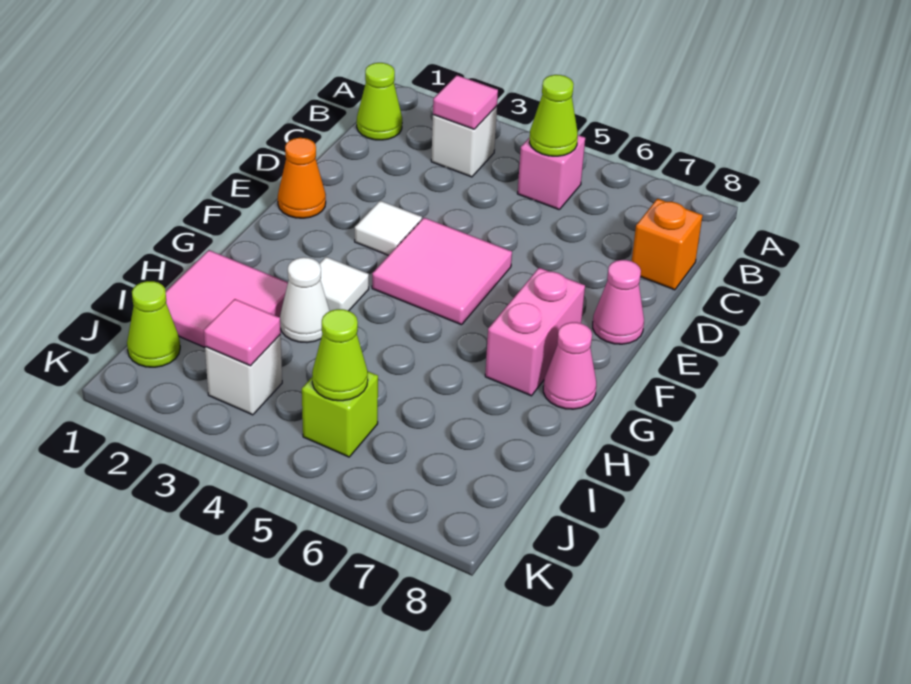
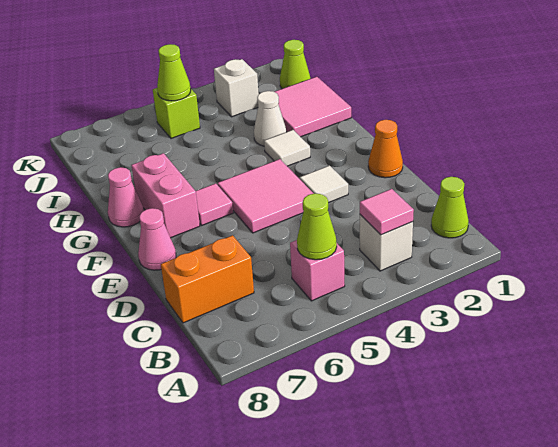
orange 1x1 brick [632,199,703,290] -> orange 1x2 brick [161,235,254,323]
pink 1x1 tile [204,299,281,366] -> pink 1x1 tile moved to [196,183,233,225]

